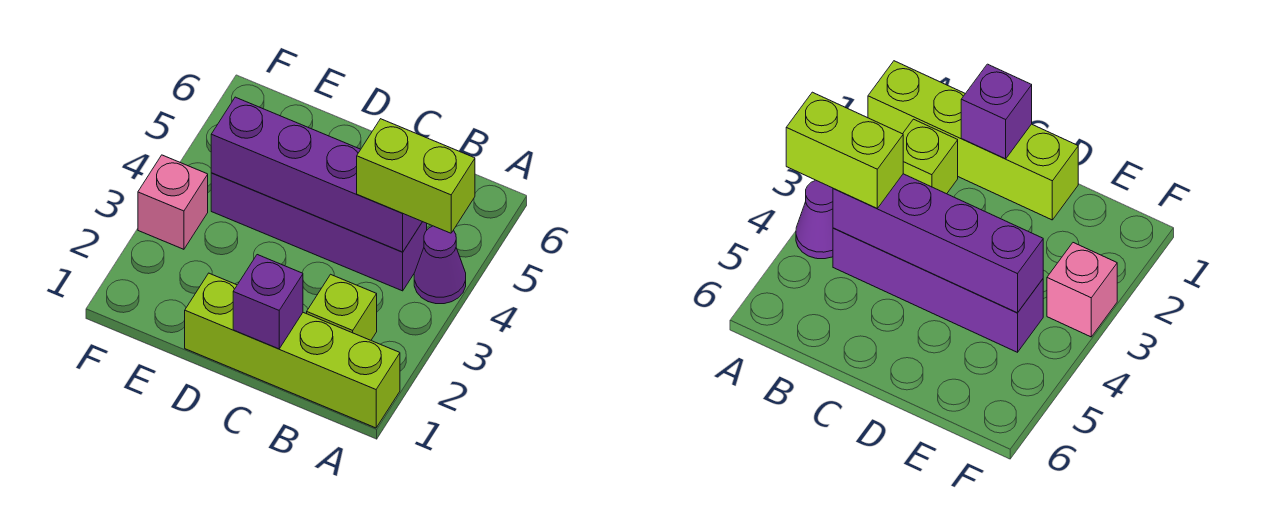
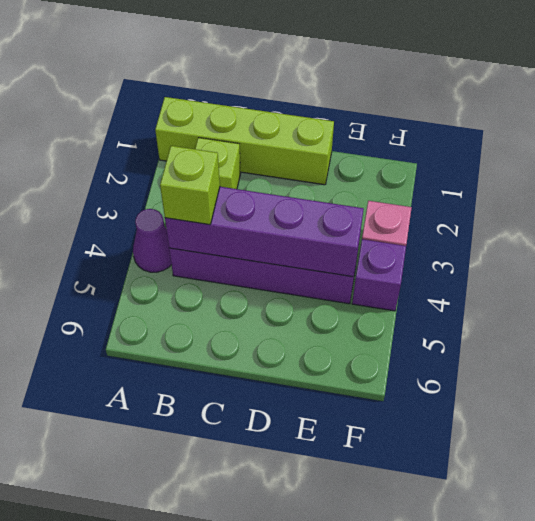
lime 1x2 brick [357,119,475,233] -> lime 1x1 brick [160,146,220,225]
purple 1x1 brick [233,255,303,349] -> purple 1x1 brick moved to [352,239,406,311]

